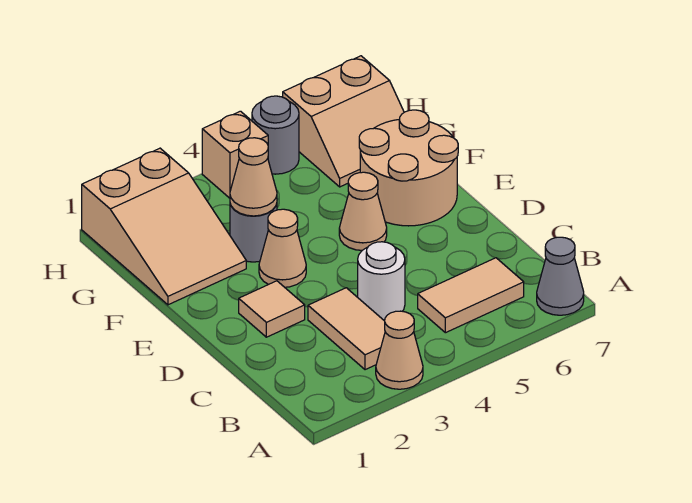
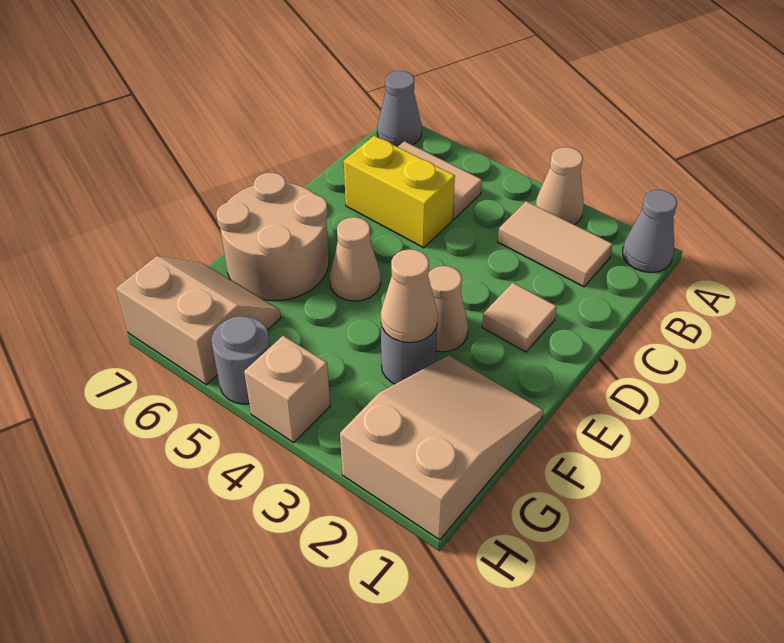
none -> grey 1x1 cone [623,190,677,272]
tan 1x2 tile [308,288,385,370] -> tan 1x2 tile turned to [498,201,613,287]
white 1x1 round brick [358,242,405,320] -> none
none -> yellow 1x2 brick [344,136,455,248]

